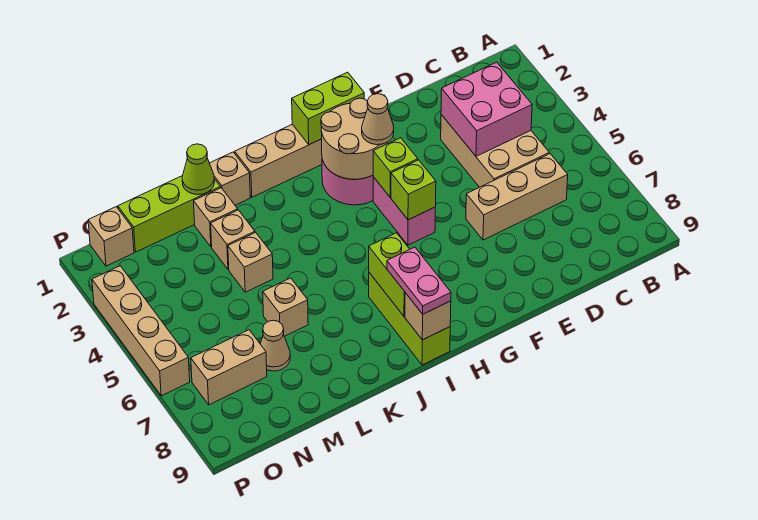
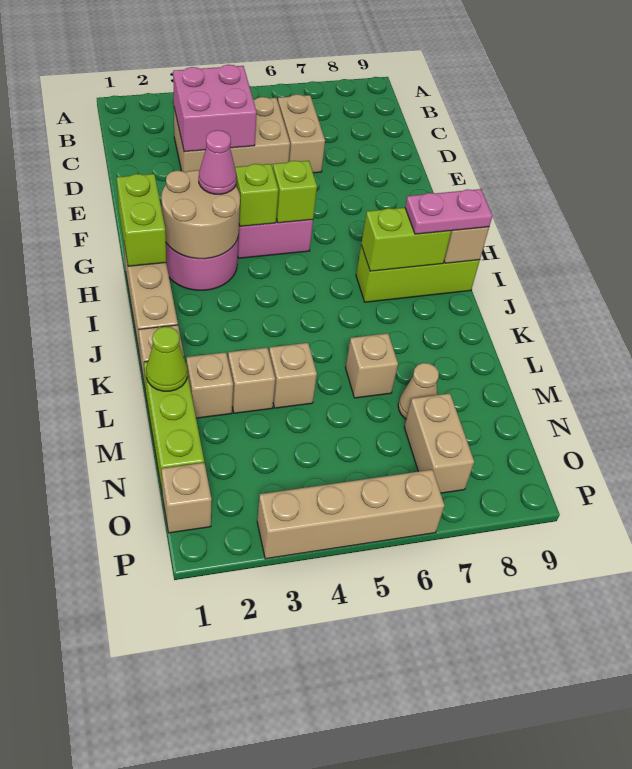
tan 1x3 brick [466,154,568,240] -> tan 1x2 brick [278,94,325,173]
tan 1x1 cone [362,94,394,145] -> pink 1x1 cone [199,130,237,194]

